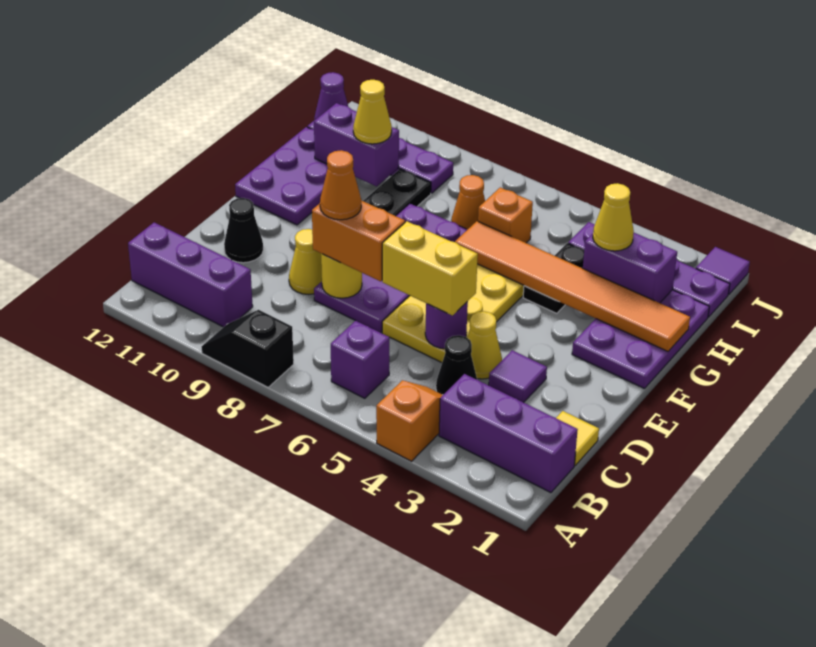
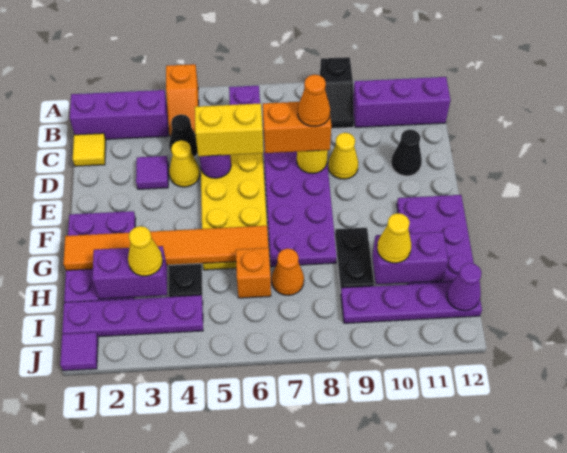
black 1x2 slope [201,310,294,387] -> black 1x2 slope turned to [320,57,354,129]

